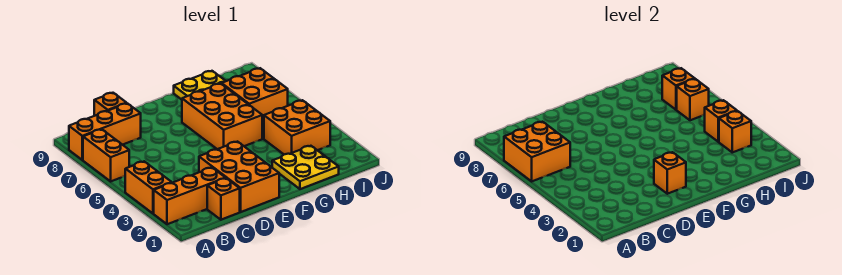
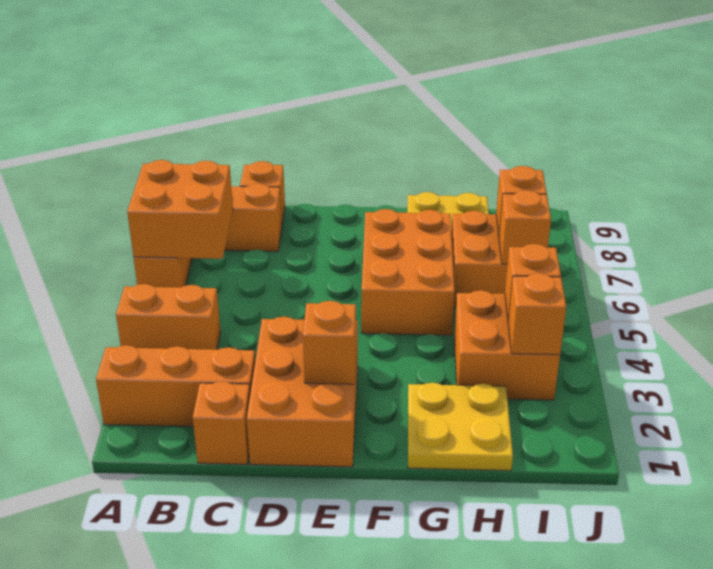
orange 1x2 brick [125,161,172,214] -> orange 1x2 brick turned to [116,284,221,350]

